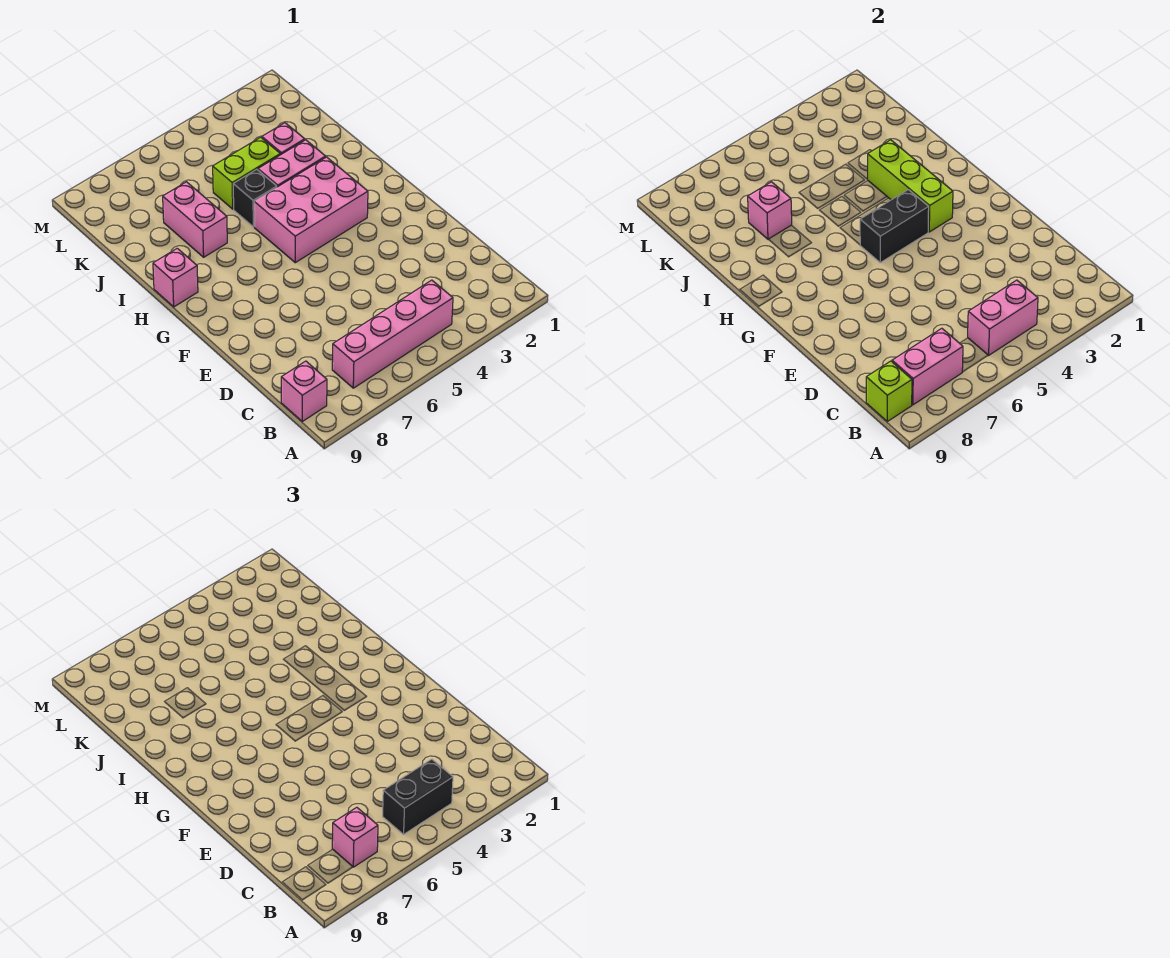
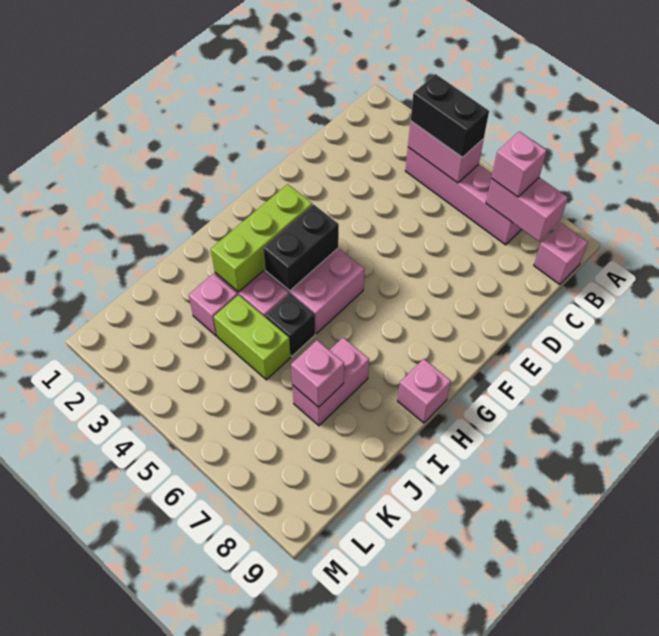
lime 1x1 brick [866,361,912,421] -> none
black 1x2 brick [860,190,929,263] -> black 1x2 brick turned to [263,204,339,291]

